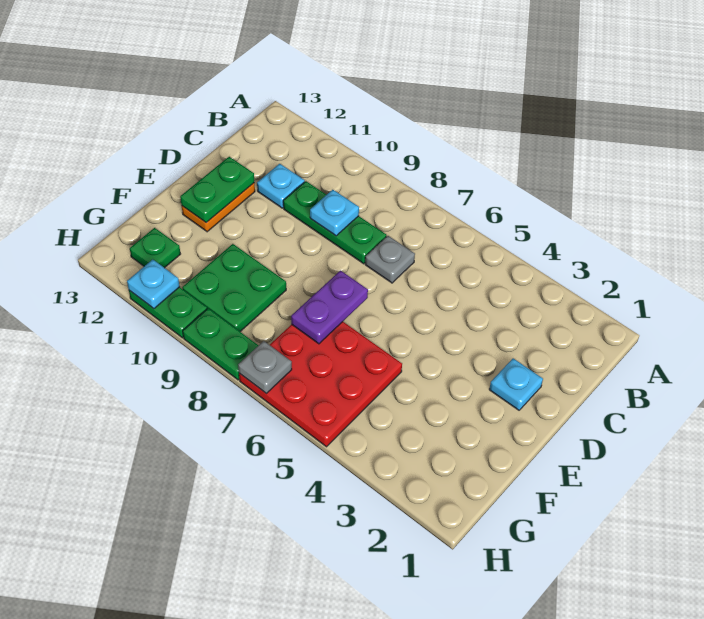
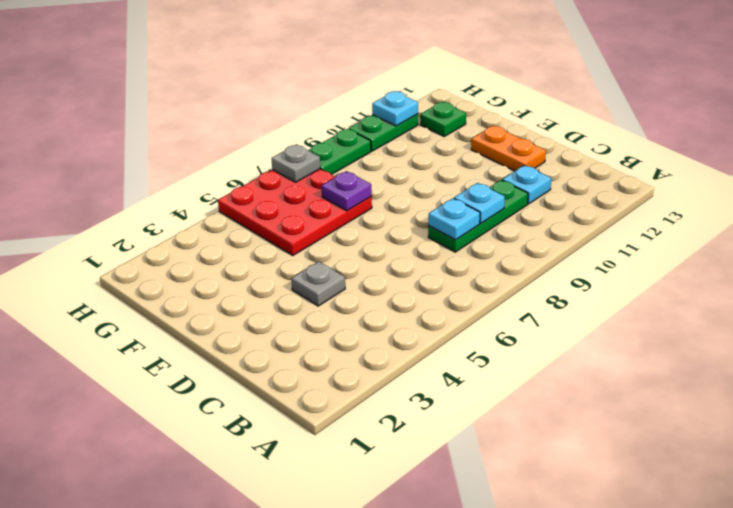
grey 1x1 plate [365,236,415,283] -> grey 1x1 plate moved to [291,261,345,306]
cyan 1x1 plate [489,358,543,410] -> cyan 1x1 plate moved to [429,198,480,240]
green 1x2 plate [180,157,254,223] -> none
purple 1x2 plate [291,270,368,344] -> purple 1x1 plate [321,171,372,211]
green 2x2 plate [182,244,286,332] -> none

